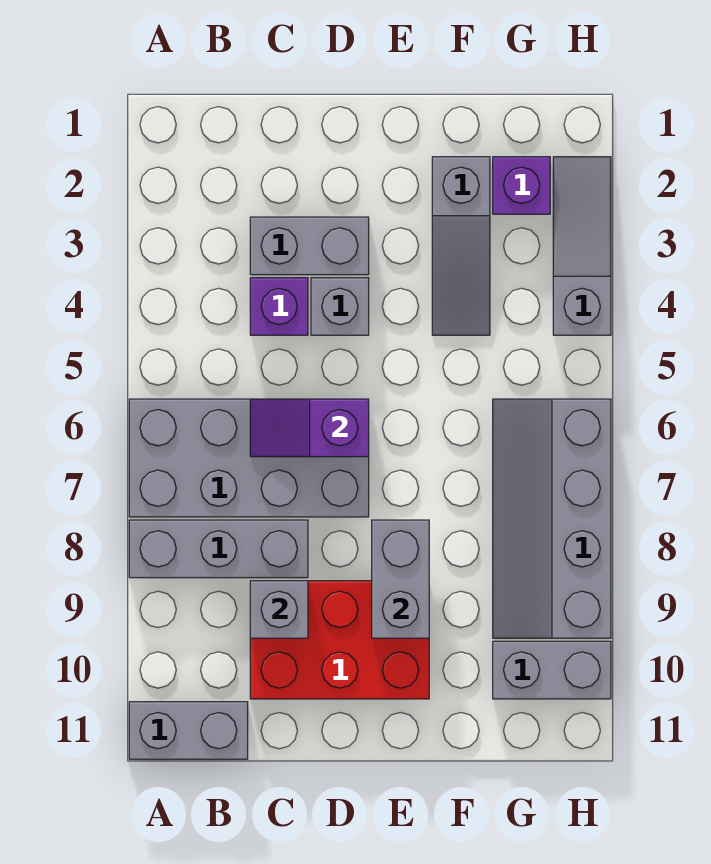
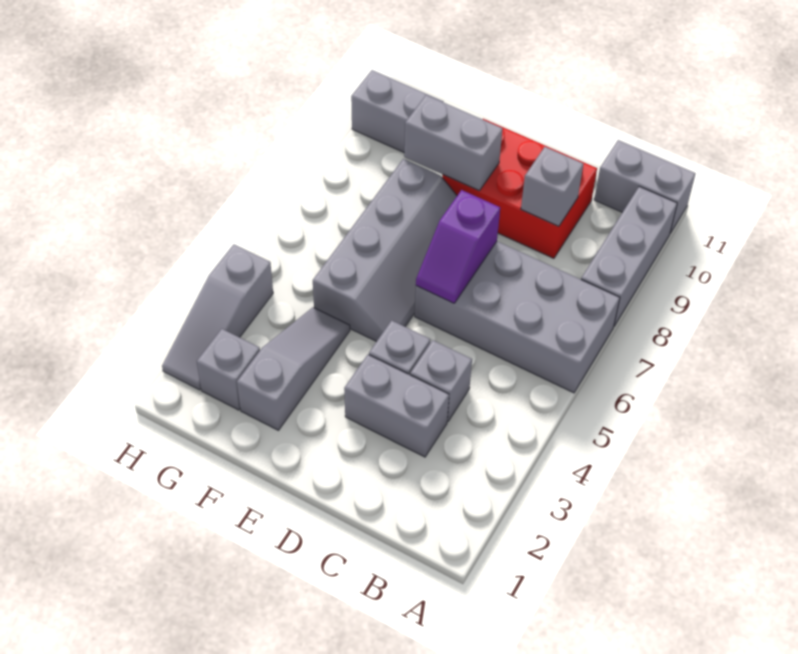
grey 1x3 brick [129,520,308,578] -> grey 1x3 brick turned to [581,186,677,326]
purple 1x1 brick [250,278,308,335] -> grey 1x1 brick [410,340,472,422]
purple 1x2 slope [250,399,369,457] -> purple 1x2 slope turned to [416,190,500,303]
grey 1x2 brick [372,520,429,638] -> grey 1x2 brick turned to [404,95,503,191]
purple 1x1 brick [493,157,550,214] -> grey 1x1 brick [197,329,260,410]
grey 2x4 slope [493,399,611,638] -> grey 2x4 slope moved to [313,159,457,342]

